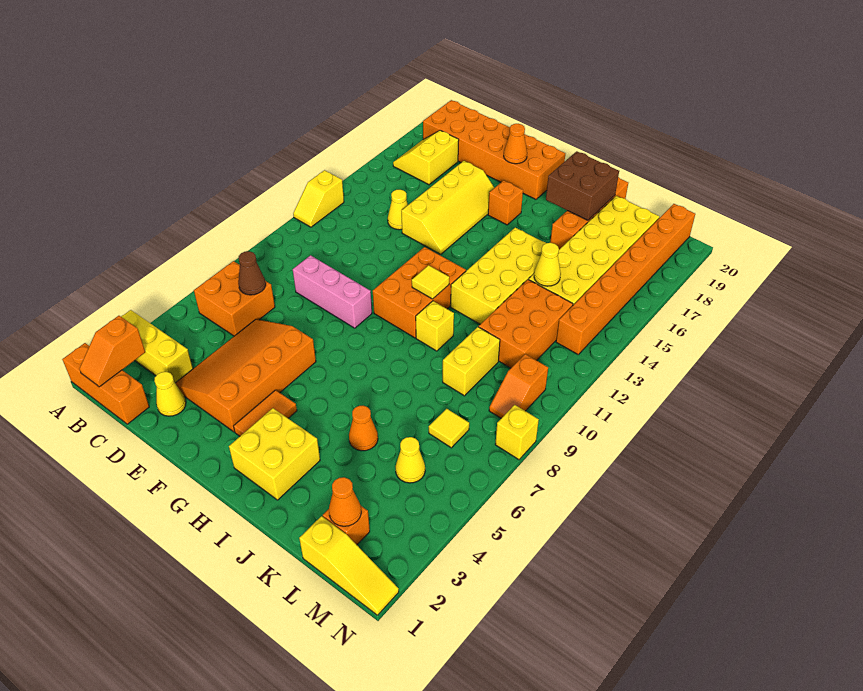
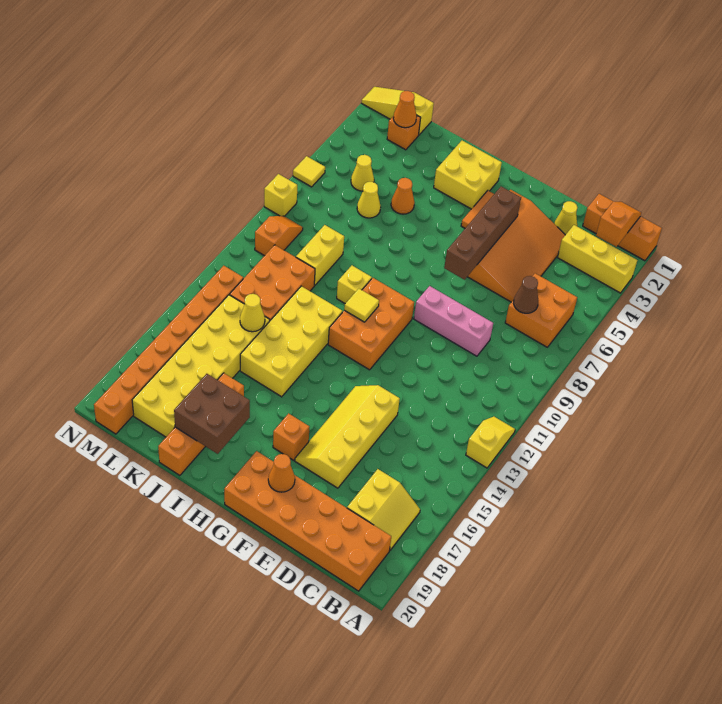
yellow 1x1 cone [388,190,408,230] -> yellow 1x1 cone moved to [357,182,381,218]
none -> brown 1x4 brick [444,187,521,280]
yellow 1x1 tile [429,409,469,448] -> yellow 1x1 tile moved to [293,156,325,187]

